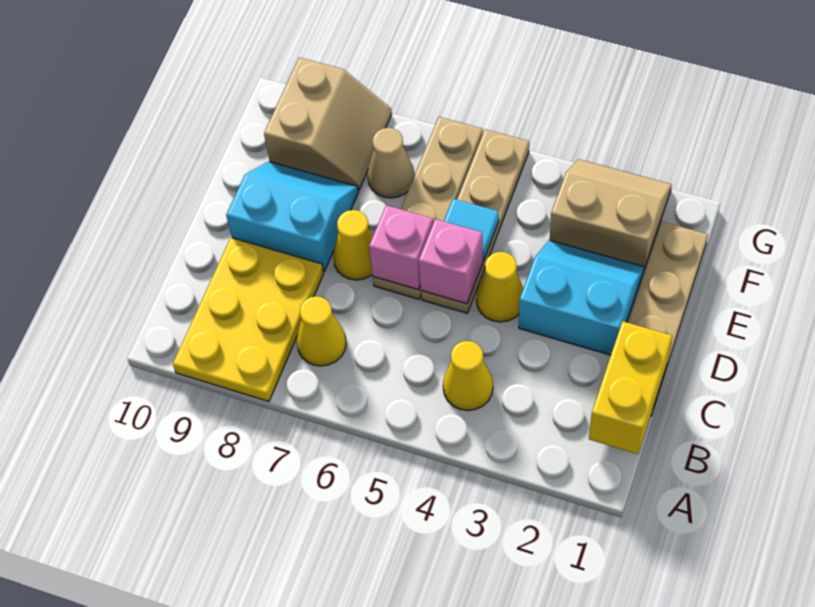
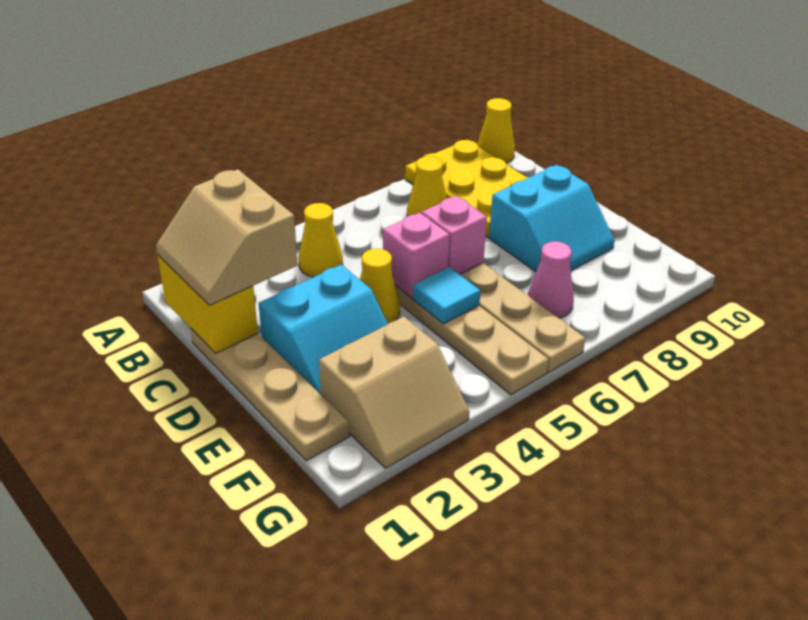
yellow 1x1 cone [333,210,373,280] -> yellow 1x1 cone moved to [477,98,515,163]
tan 1x1 cone [368,128,414,198] -> pink 1x1 cone [528,241,574,318]
tan 2x2 slope [264,57,392,190] -> tan 2x2 slope moved to [156,169,297,305]

